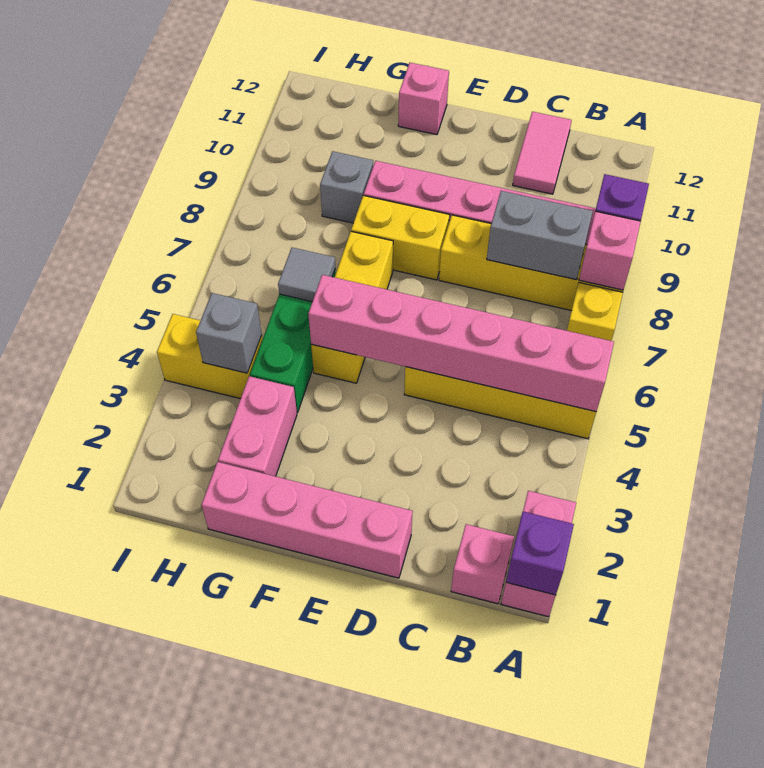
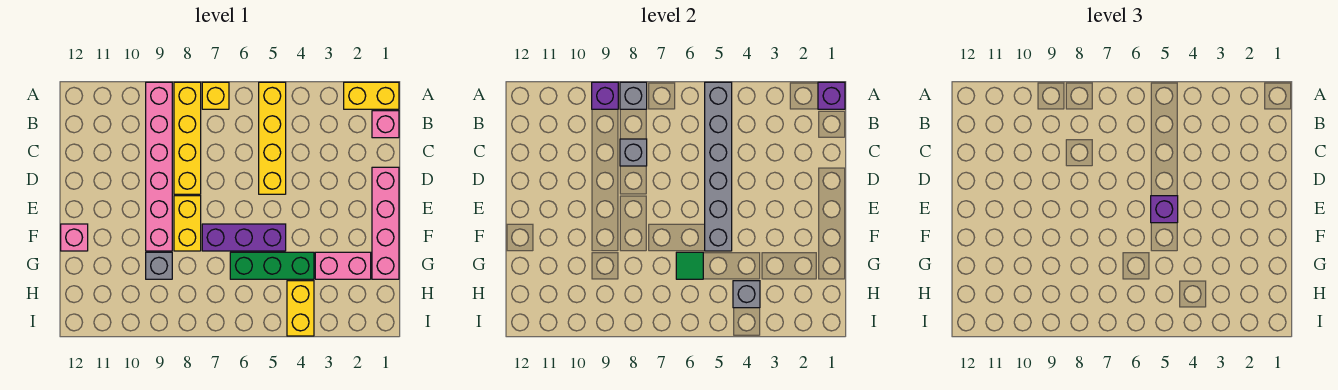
pink 1x2 brick [501,491,576,617] -> yellow 1x2 brick [344,82,399,109]
pink 1x6 brick [308,275,614,412] -> grey 1x6 brick [705,82,732,251]
pink 1x1 brick [579,211,641,290] -> grey 1x1 brick [620,82,647,109]
grey 1x2 brick [487,191,593,280] -> grey 1x1 brick [620,139,647,166]
pink 1x2 tile [513,112,572,194] -> none
none -> purple 1x1 brick [1151,196,1178,223]
yellow 1x3 brick [311,232,393,383] -> purple 1x3 brick [202,224,286,251]
grey 1x1 tile [278,248,335,302] -> green 1x1 tile [676,252,703,279]

